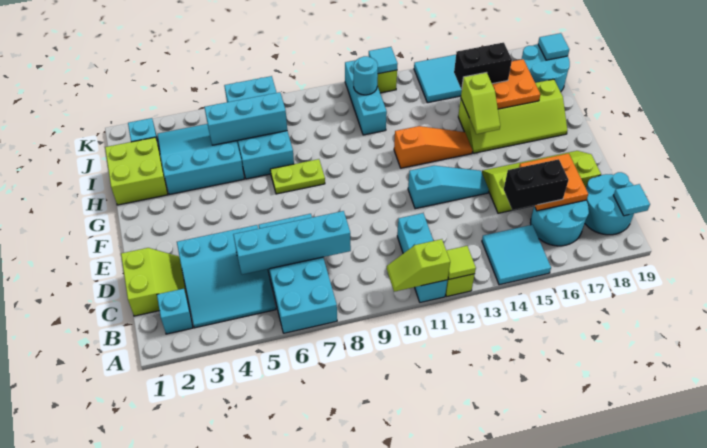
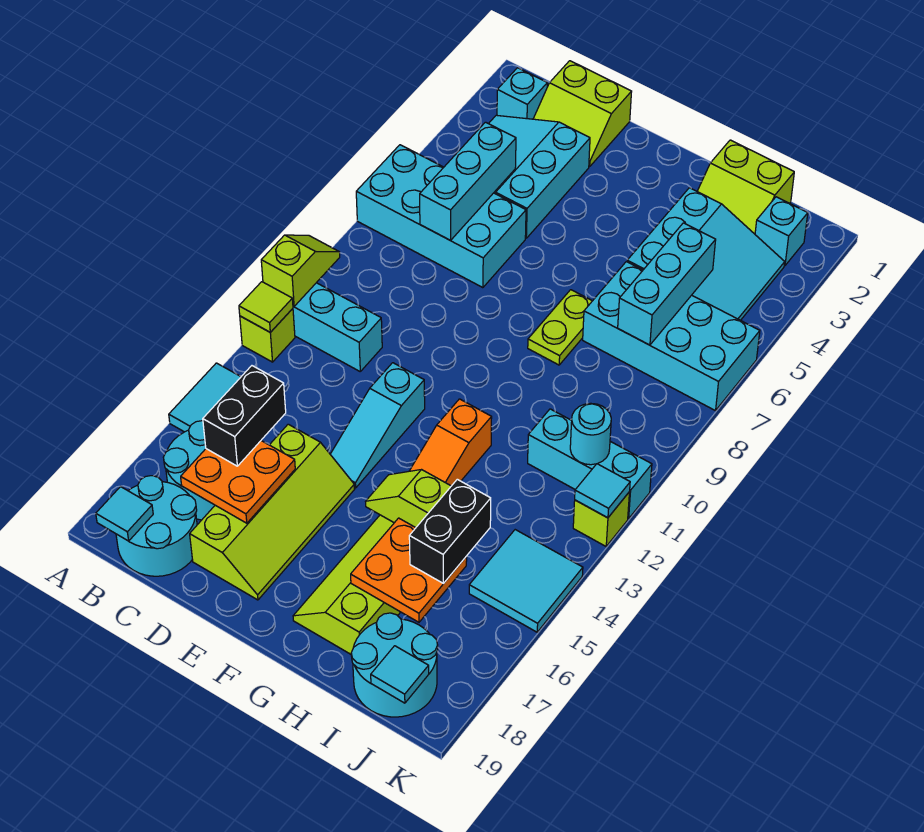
cyan 1x4 brick [233,211,351,275] -> cyan 1x3 brick [420,122,516,240]
lime 2x2 brick [105,137,168,205] -> lime 2x2 slope [697,140,794,234]

